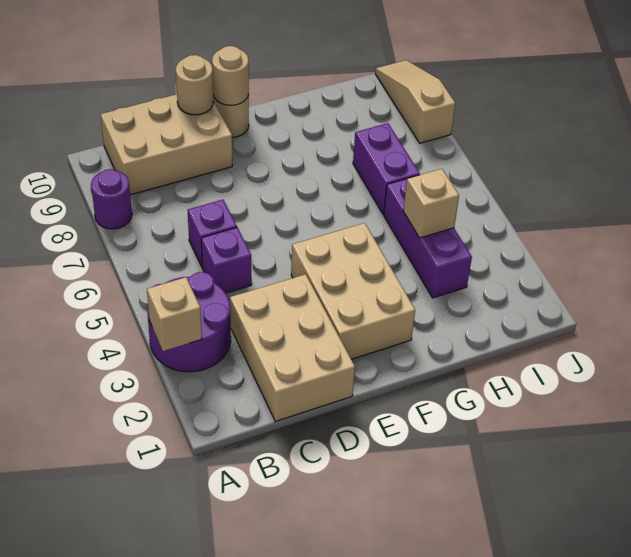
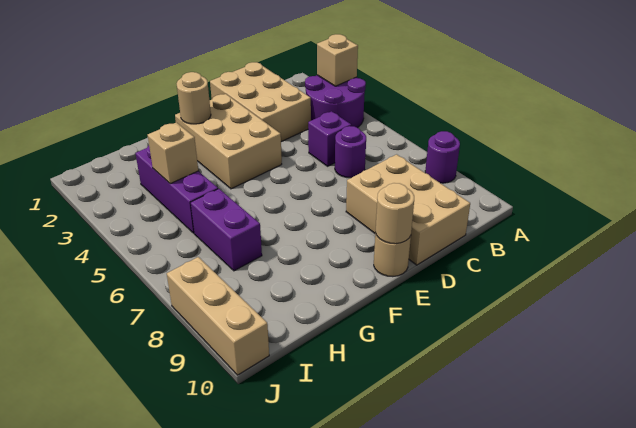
tan 2x3 brick [100,94,232,195] -> tan 2x3 brick turned to [346,154,470,265]
purple 1x1 brick [188,200,237,266] -> purple 1x1 round brick [335,126,366,178]
tan 1x1 round brick [176,55,213,115] -> tan 1x1 round brick moved to [177,72,211,124]
tan 1x3 slope [375,60,456,143] -> tan 1x3 brick [167,257,269,375]

